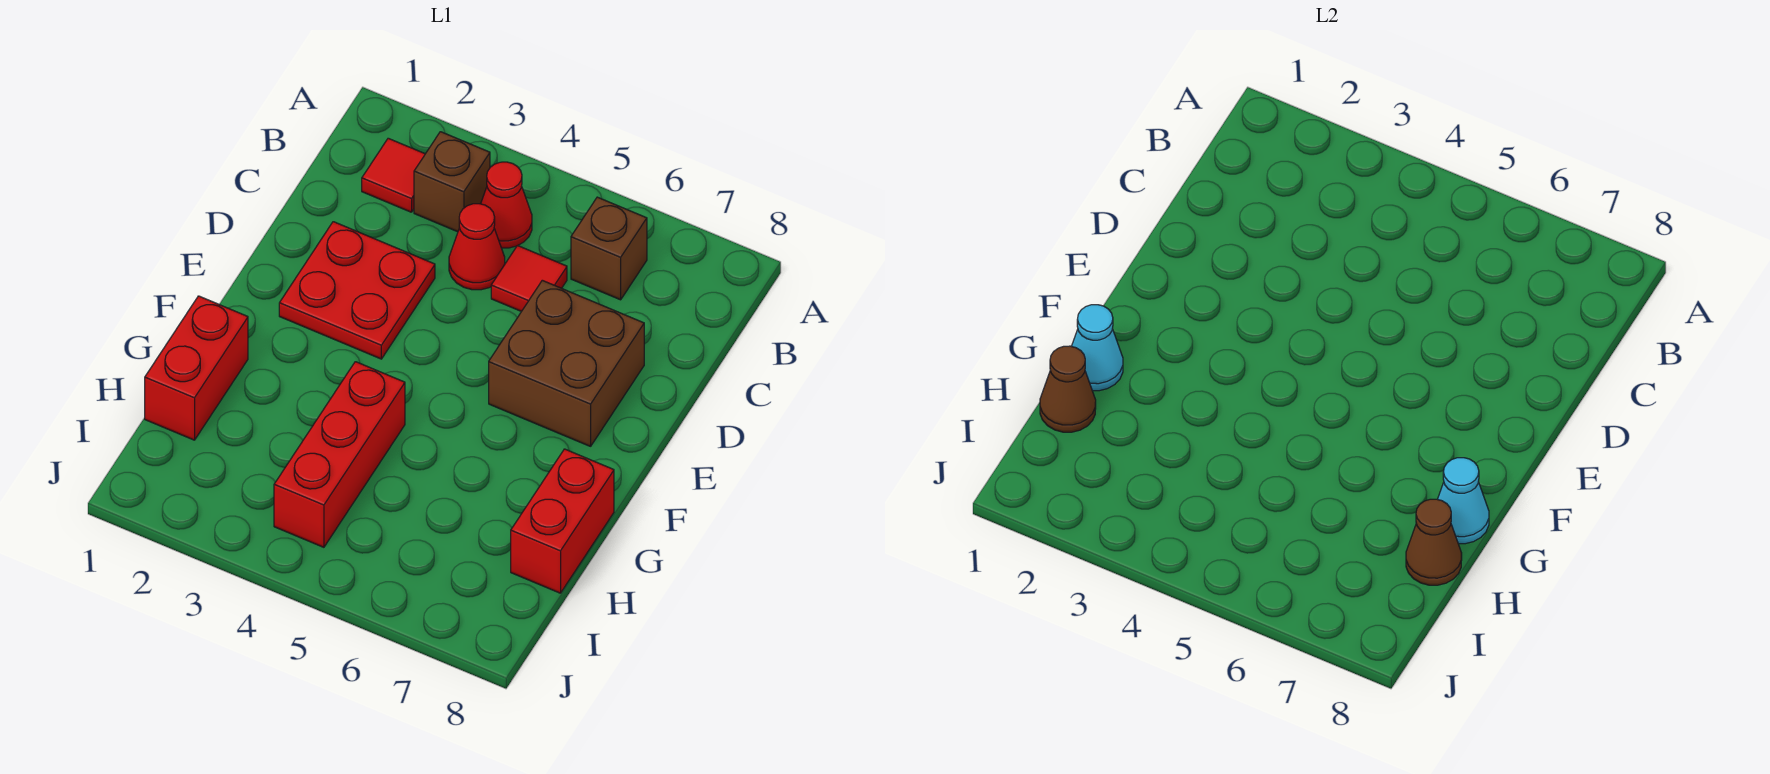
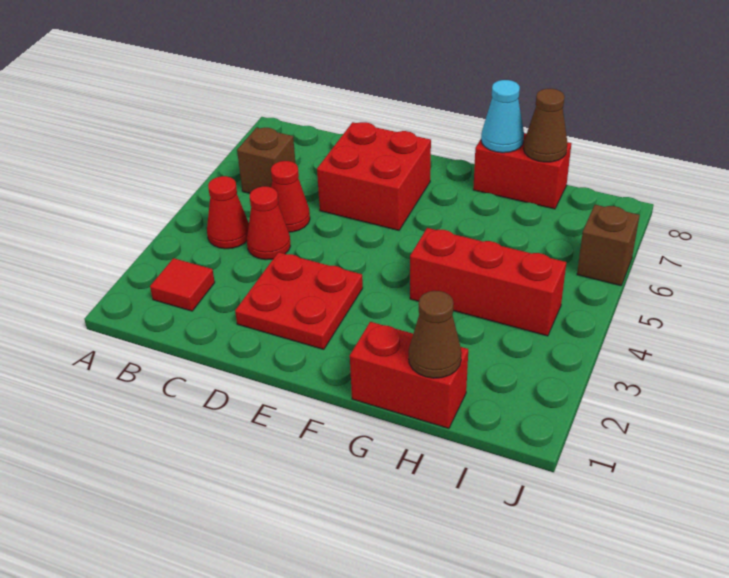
brown 1x1 brick [414,132,490,232] -> brown 1x1 brick moved to [577,205,640,286]
red 1x1 tile [491,245,567,311] -> red 1x1 cone [271,161,310,232]
brown 2x2 brick [489,280,644,446] -> red 2x2 brick [317,122,431,230]
cyan 1x1 cone [1072,305,1123,391] -> none

